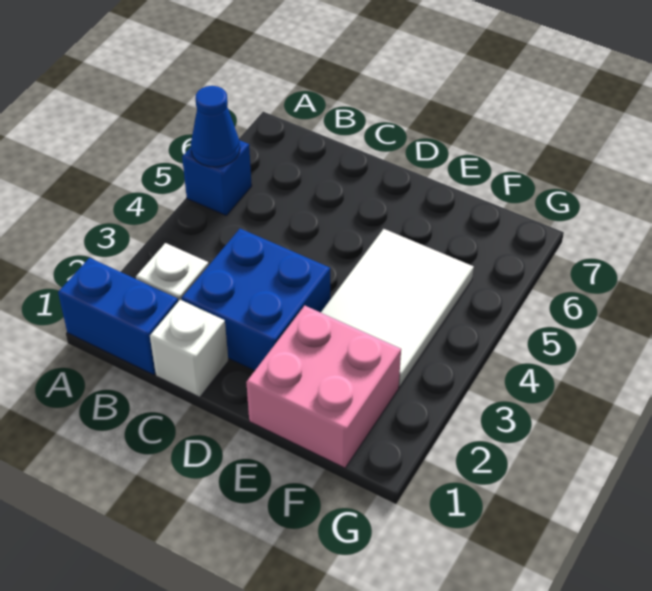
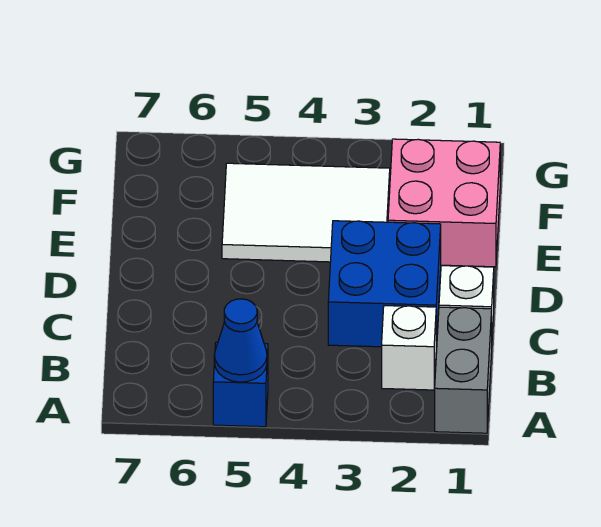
blue 1x2 brick [58,258,178,375] -> grey 1x2 brick [435,307,492,433]

